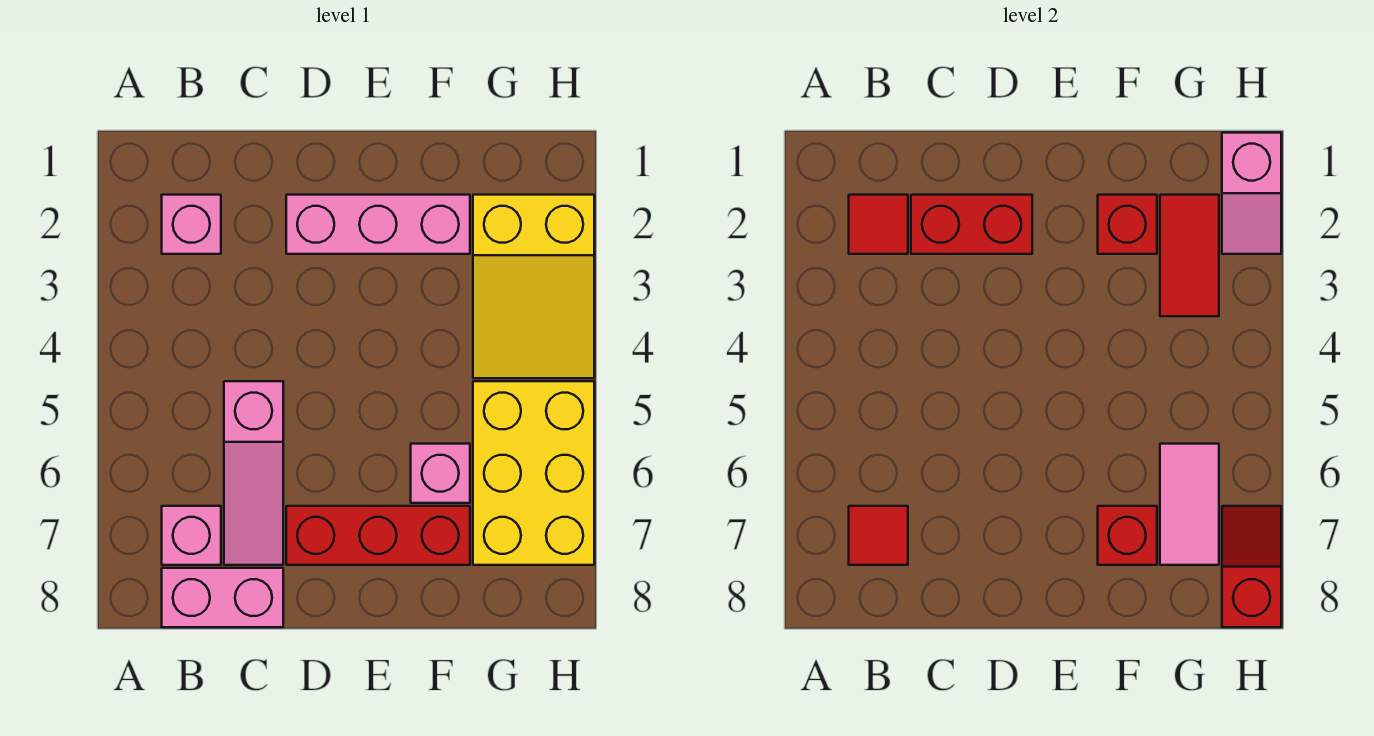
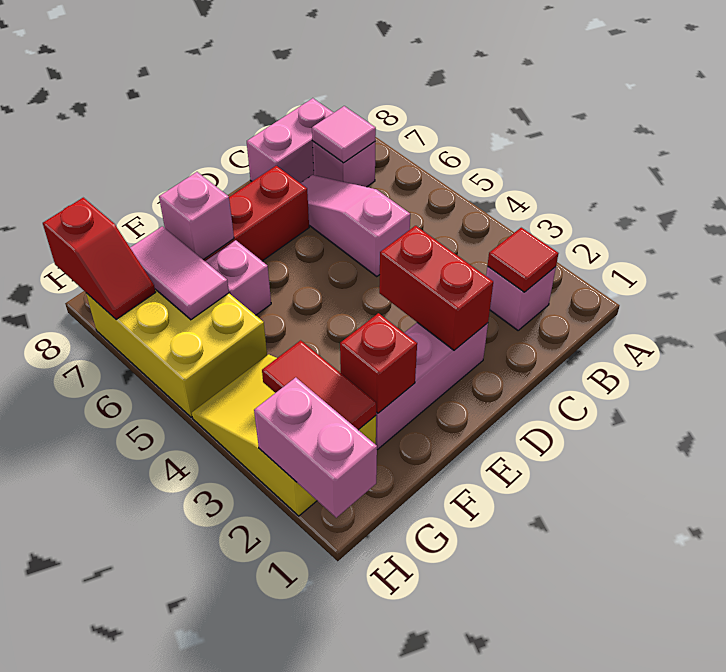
red 1x1 tile [849,506,908,565] -> pink 1x1 tile [312,106,376,163]
red 1x2 brick [911,195,1032,254] -> red 1x2 brick turned to [379,226,493,350]
red 1x1 brick [1098,506,1157,565] -> pink 1x1 brick [159,172,234,260]
pink 1x2 slope [1222,133,1281,254] -> pink 1x2 brick [254,377,377,518]

